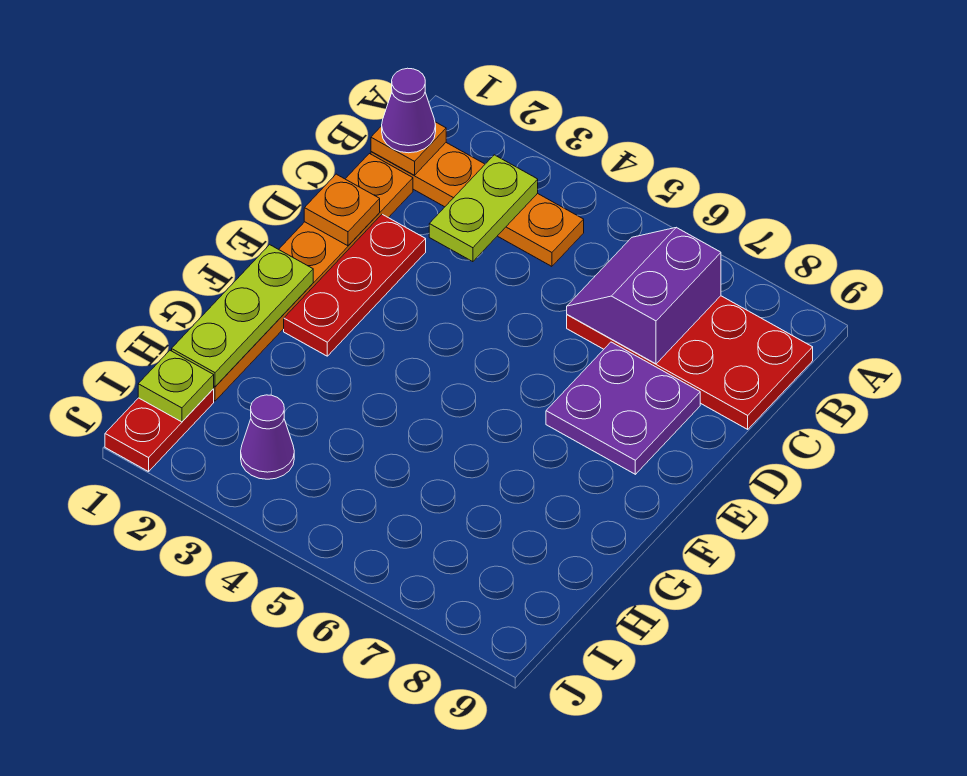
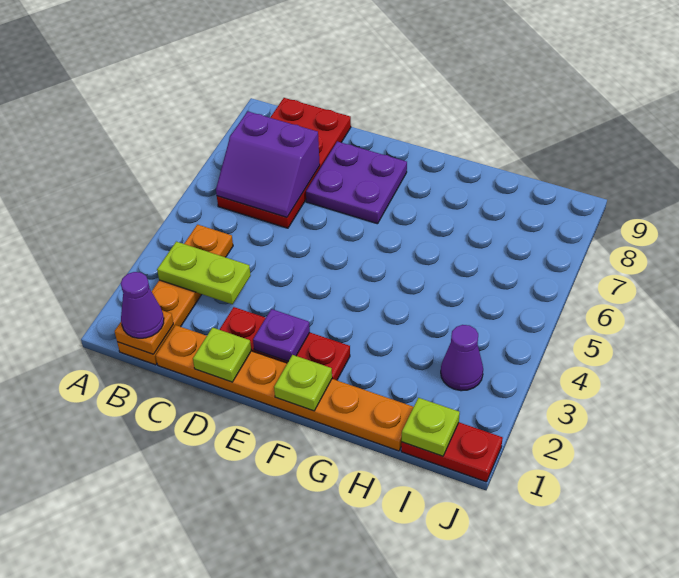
orange 1x1 plate [304,174,380,246] -> lime 1x1 plate [193,327,251,382]
none -> purple 1x1 plate [253,309,310,361]
lime 1x3 plate [172,245,313,387] -> lime 1x1 plate [274,355,332,411]

